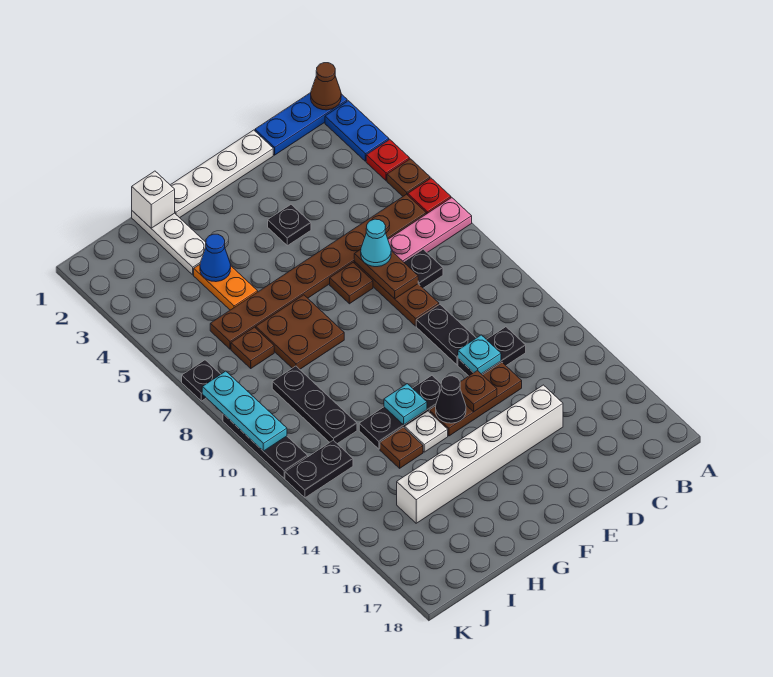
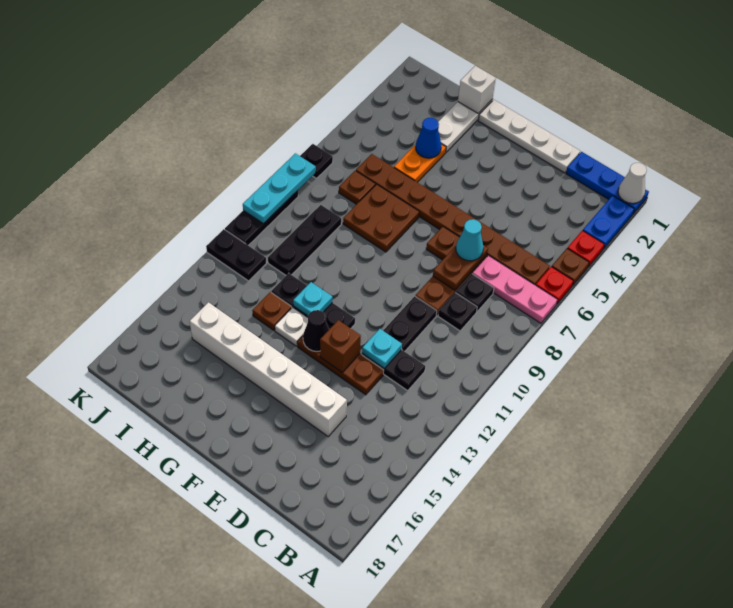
brown 1x1 cone [311,63,341,110] -> white 1x1 cone [618,163,647,203]
black 1x1 plate [268,205,311,246] -> black 1x1 plate moved to [438,293,477,331]
brown 1x1 plate [460,371,497,412] -> brown 1x1 brick [320,320,361,372]

